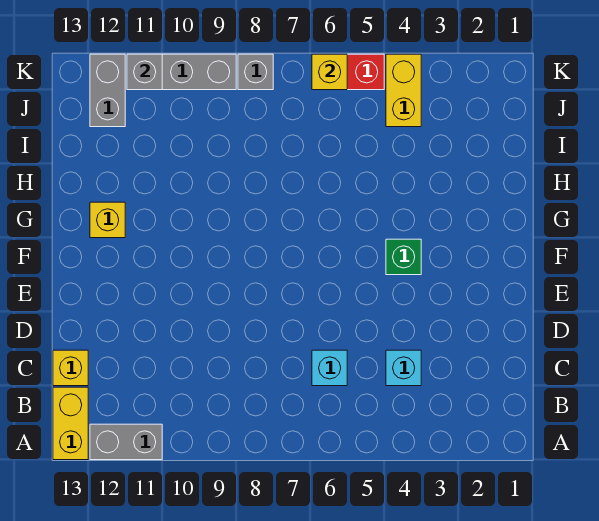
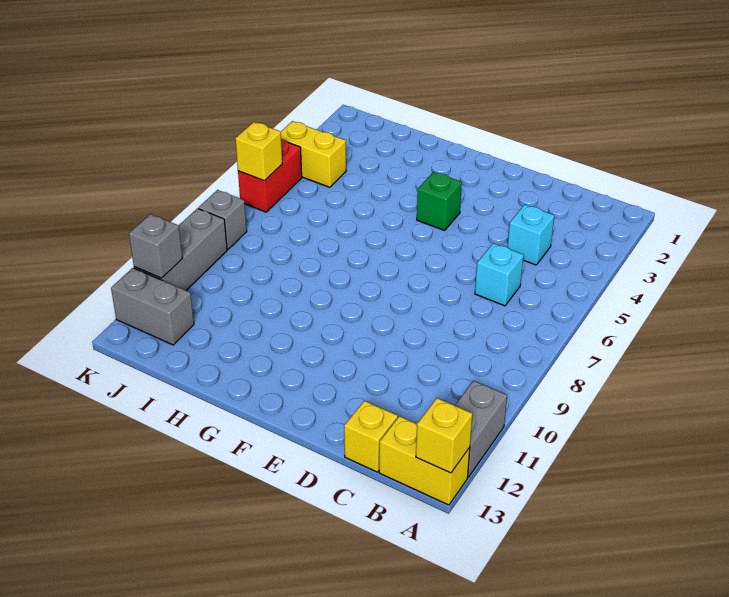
yellow 1x1 brick [90,202,125,238] -> yellow 1x1 brick moved to [416,398,472,473]

